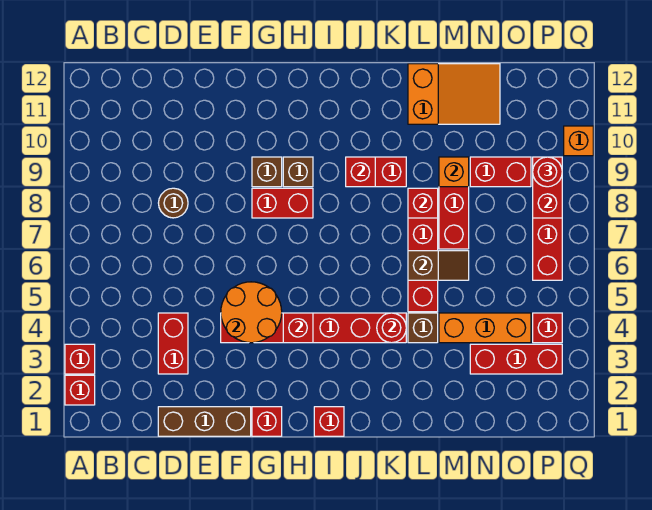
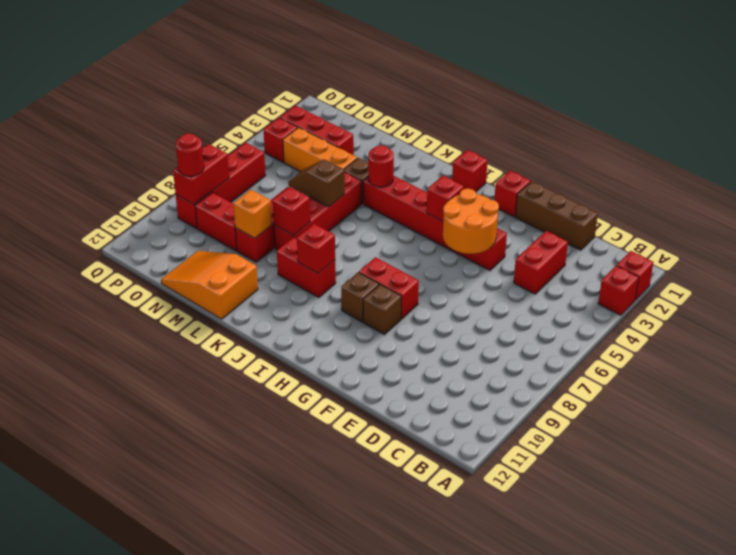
brown 1x1 round brick [159,188,188,218] -> none
orange 1x1 brick [564,126,593,156] -> none

